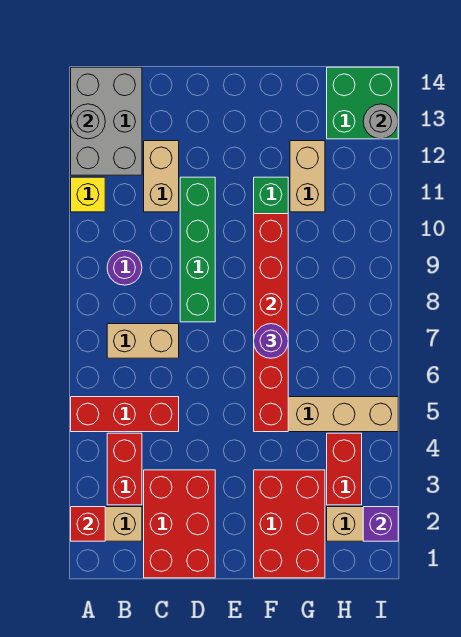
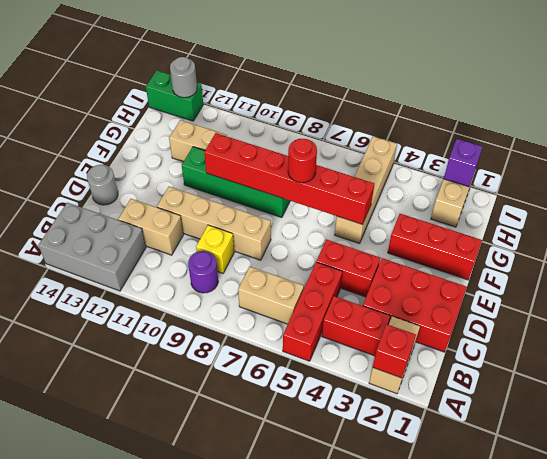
yellow 1x1 brick [71,177,105,212] -> yellow 1x1 brick moved to [196,225,234,273]
grey 1x1 round brick [71,104,105,139] -> grey 1x1 round brick moved to [87,165,118,205]
tan 1x2 brick [107,324,179,358] -> tan 1x2 brick turned to [238,267,304,324]
green 1x4 brick [180,177,215,322] -> tan 1x4 brick [157,187,271,260]
red 2x3 brick [254,470,325,578] -> red 1x3 brick [388,214,482,280]
purple 1x1 round brick [254,324,288,358] -> red 1x1 round brick [288,139,317,183]
red 1x2 brick [327,433,362,505] -> red 1x2 brick moved to [316,239,380,297]
green 2x2 brick [327,67,398,139] -> green 1x2 brick [146,71,203,121]

